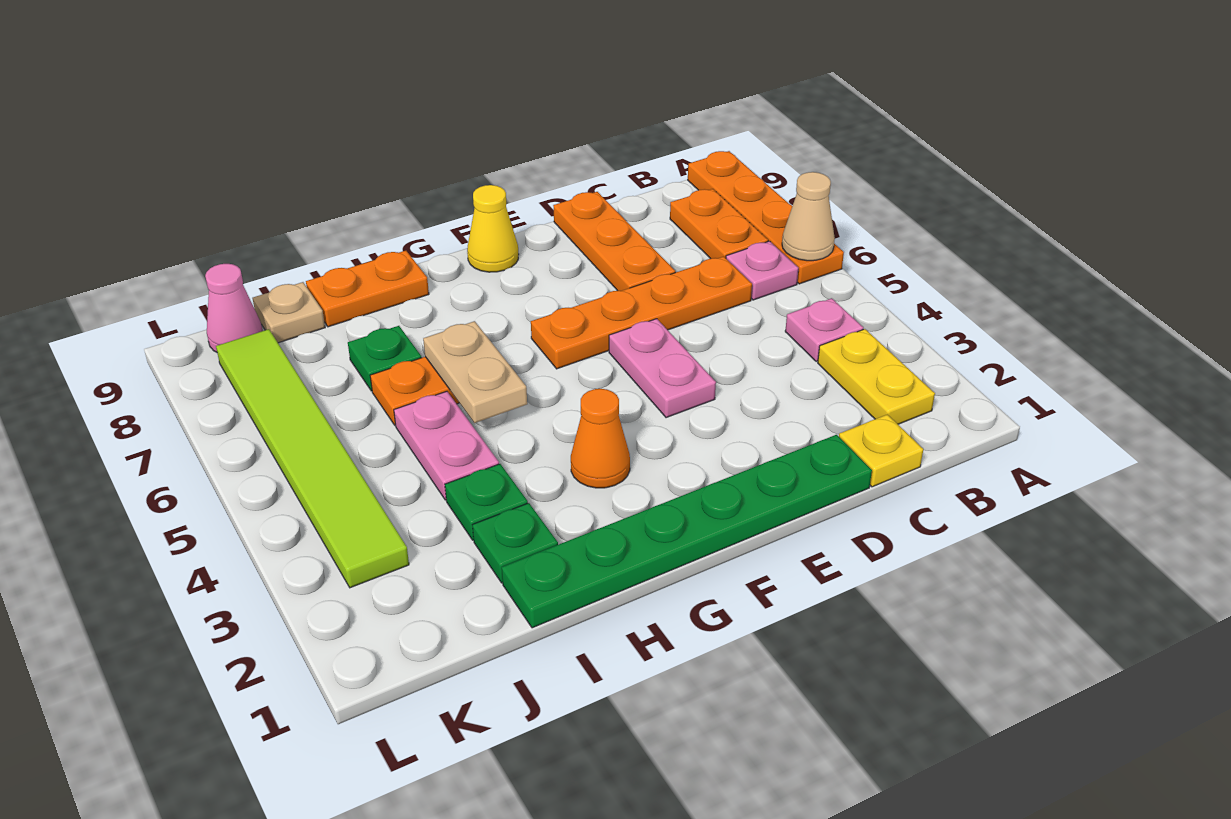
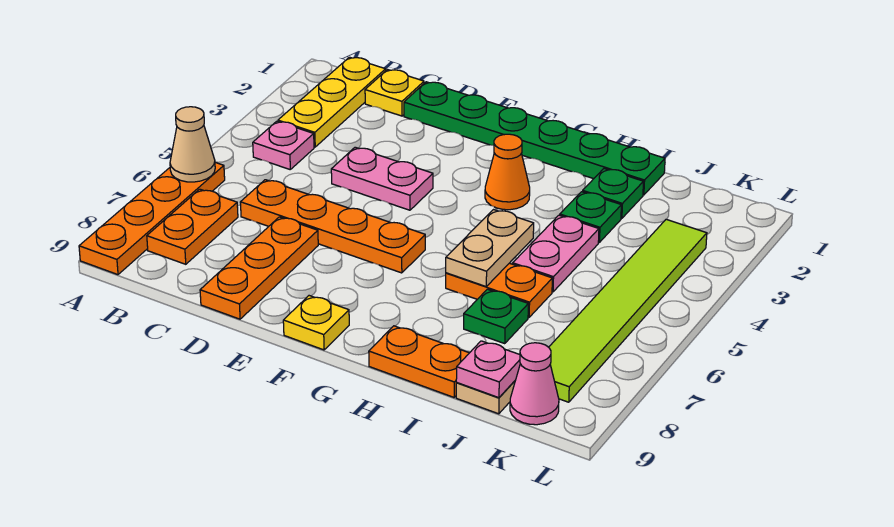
yellow 1x2 plate [818,329,935,424] -> yellow 1x3 plate [278,57,386,147]
pink 1x1 plate [726,241,798,300] -> pink 1x1 plate moved to [456,341,520,398]
pink 1x2 plate [609,319,716,418] -> pink 1x2 plate turned to [331,147,433,210]
yellow 1x1 cone [467,185,519,272] -> yellow 1x1 plate [283,296,349,350]

